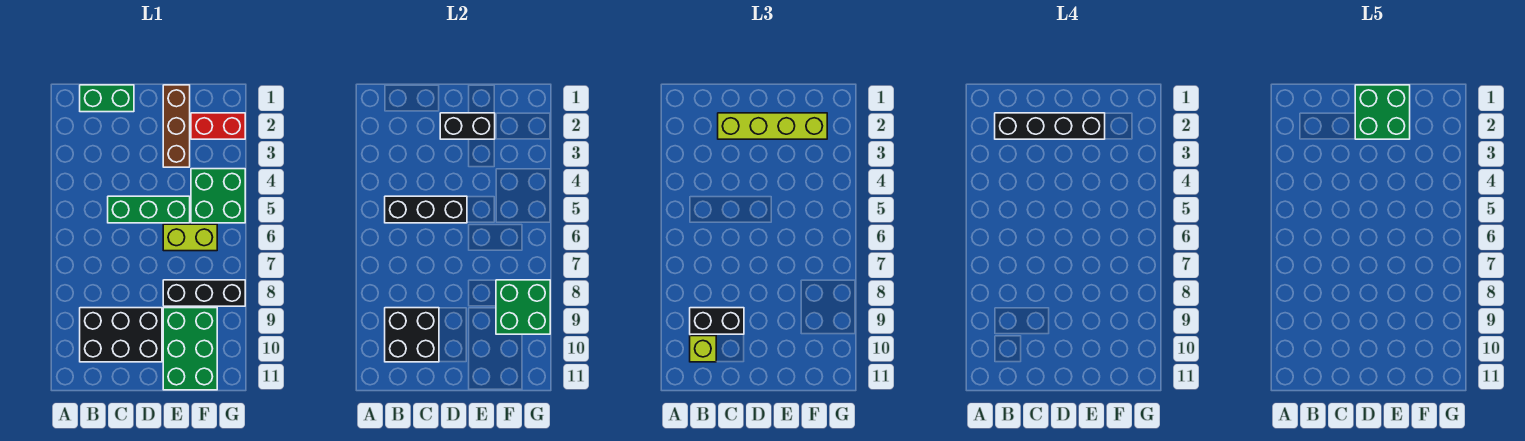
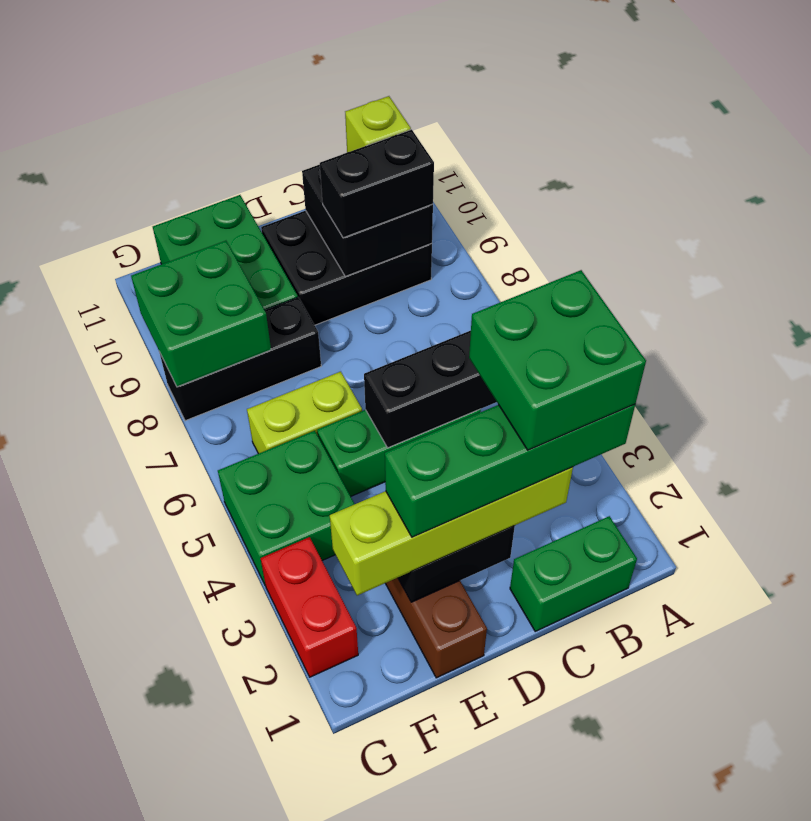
black 1x4 brick [995,113,1105,139] -> green 1x4 brick [385,404,635,537]
green 2x2 brick [1355,85,1410,139] -> green 2x2 brick moved to [469,270,646,450]
red 1x2 brick [191,113,245,139] -> red 1x2 brick turned to [261,537,358,677]

